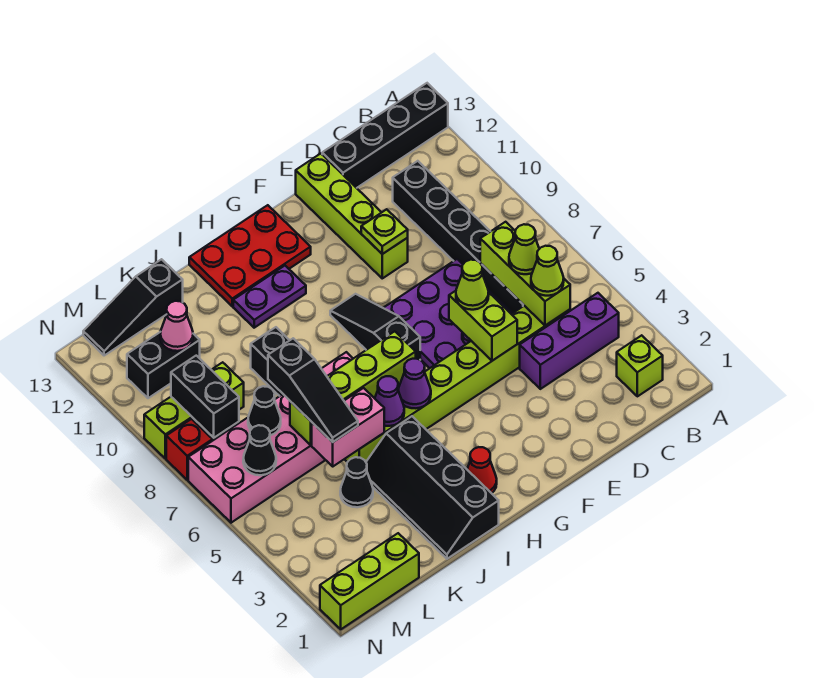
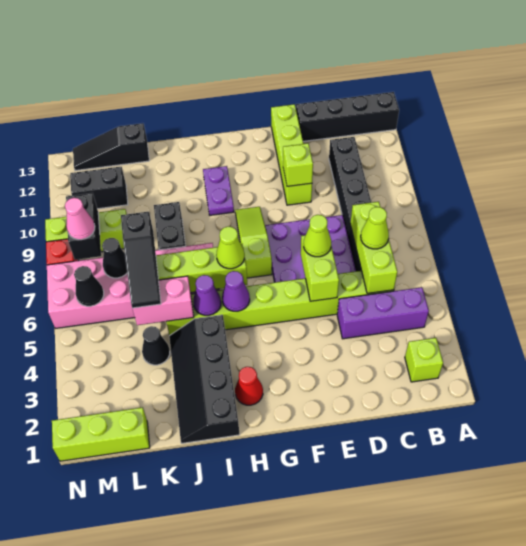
lime 1x1 cone [531,246,564,296] -> lime 1x1 cone moved to [216,227,244,269]
lime 1x1 plate [361,209,408,254] -> lime 1x1 brick [283,143,313,186]
black 1x3 slope [330,294,420,360] -> lime 1x3 slope [235,207,272,278]
red 2x3 plate [189,205,311,306] -> none
purple 1x2 plate [233,266,306,328] -> purple 1x2 plate turned to [203,166,234,215]
pink 1x1 cone [160,301,193,351] -> pink 1x1 cone moved to [65,198,95,240]

